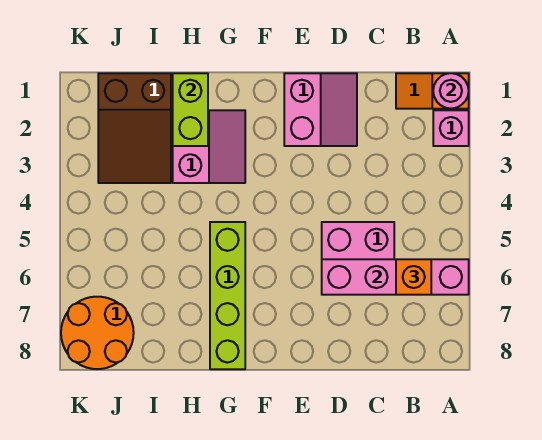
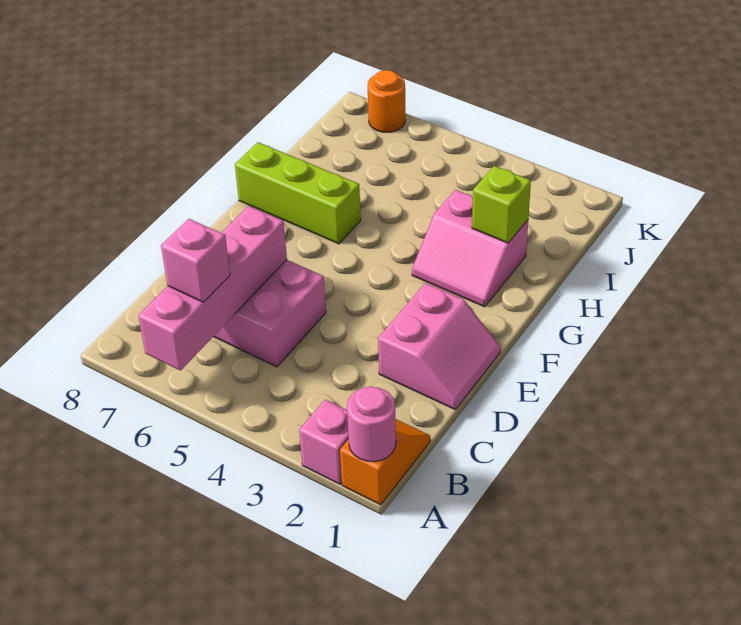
orange 1x1 brick [396,259,431,295] -> pink 1x1 brick [161,219,230,302]
pink 2x2 slope [284,73,357,146] -> pink 2x2 slope turned to [378,283,500,409]
lime 1x4 brick [210,222,245,369] -> lime 1x3 brick [235,142,361,244]
lime 1x2 brick [173,73,208,146] -> lime 1x1 brick [472,166,531,243]
brown 2x3 slope [98,73,171,183] -> none
orange 2x2 round brick [61,297,134,369] -> orange 1x1 round brick [368,70,405,132]

